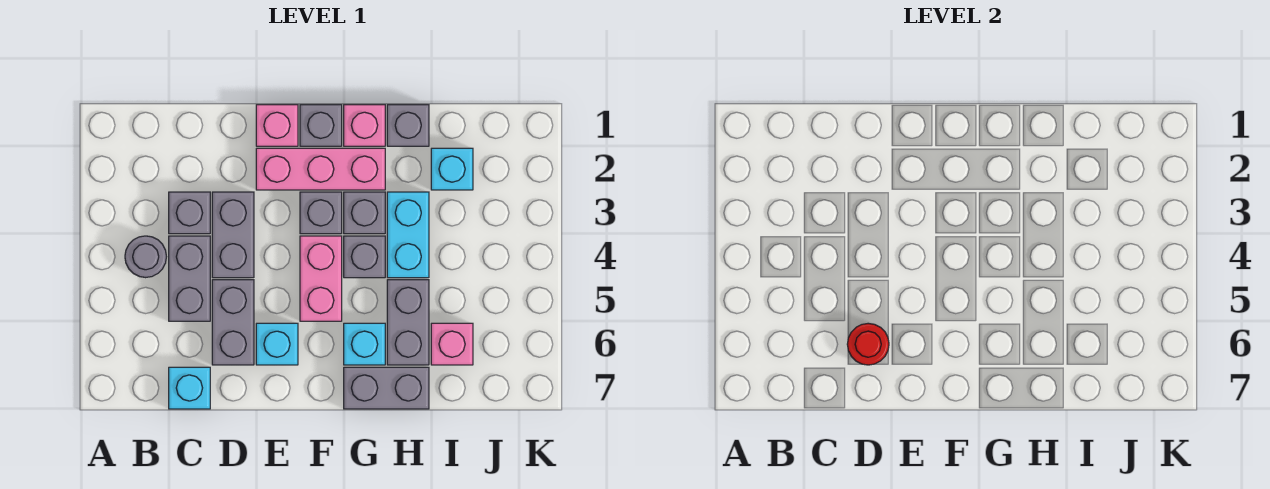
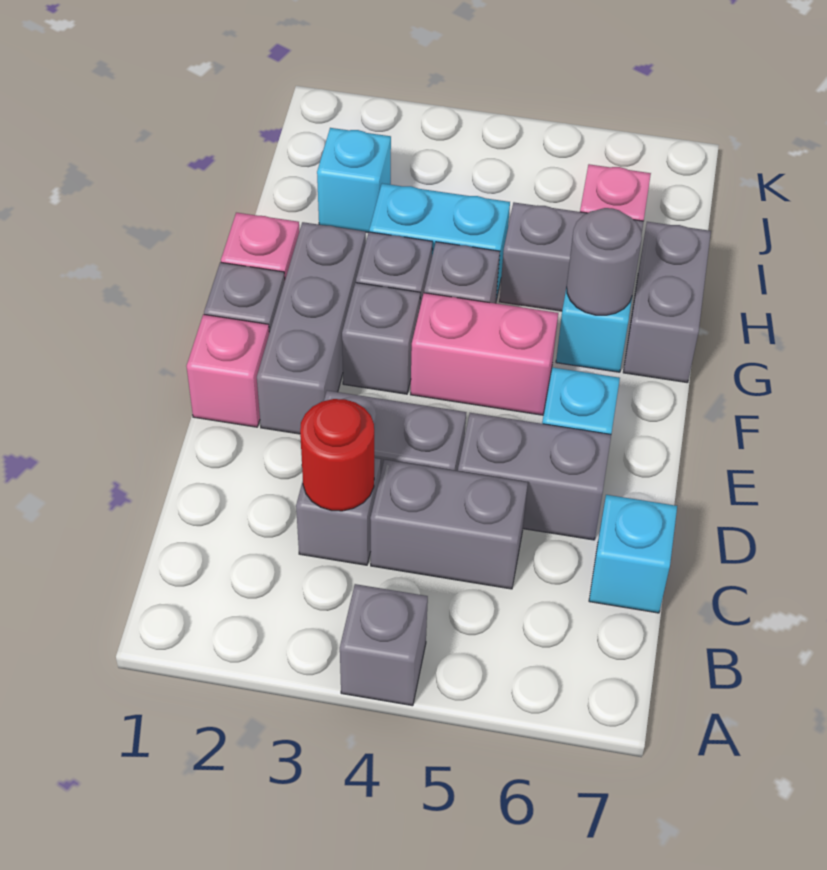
grey 1x1 round brick [125,236,166,278] -> grey 1x1 round brick moved to [567,208,642,315]
red 1x1 round brick [847,323,889,365] -> red 1x1 round brick moved to [300,399,374,511]
pink 1x3 brick [256,148,385,190] -> grey 1x3 brick [257,222,366,434]
grey 1x1 brick [387,105,429,146] -> grey 1x1 brick moved to [340,584,428,706]

